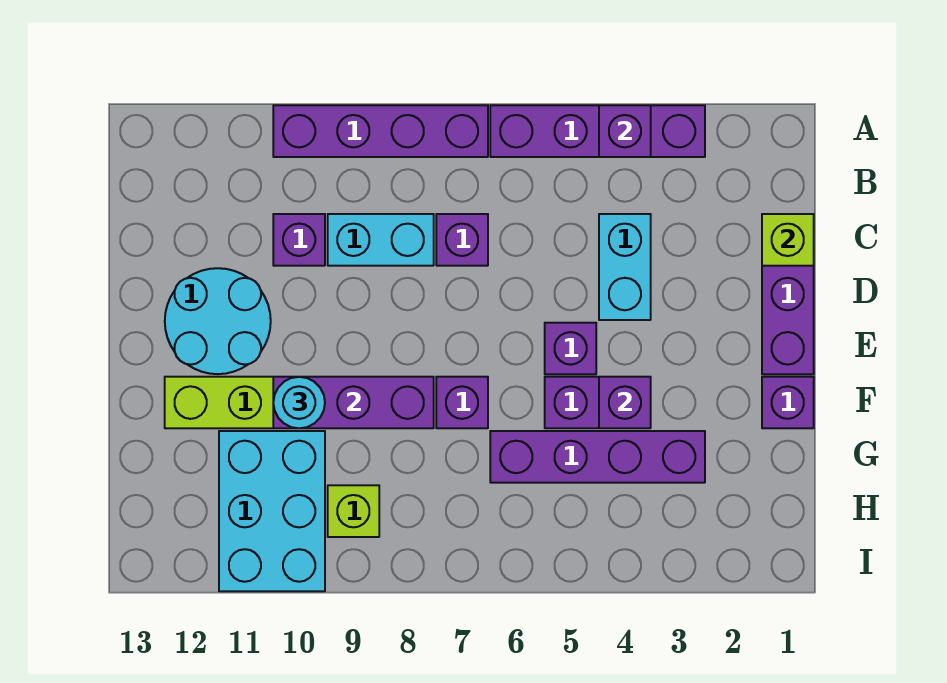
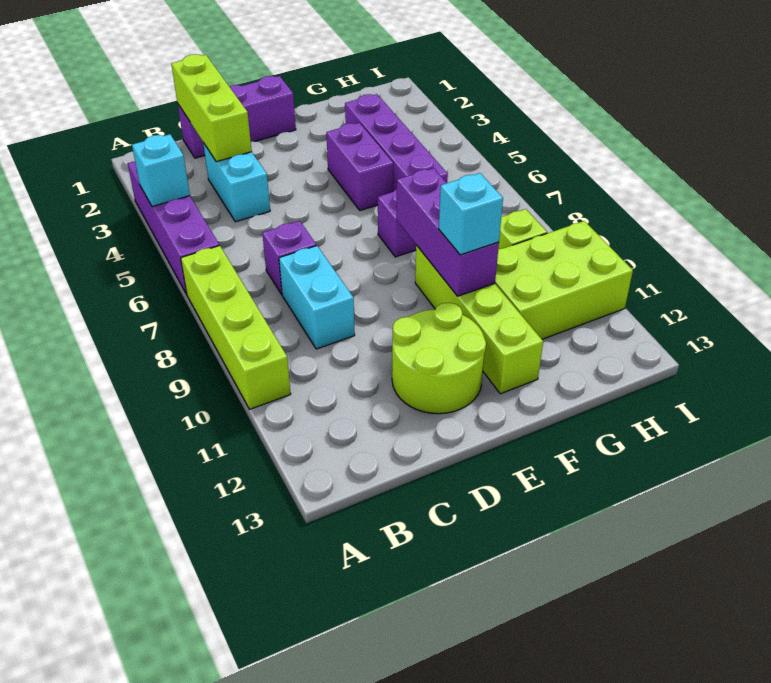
purple 1x1 brick [599,105,651,157] -> cyan 1x1 brick [132,134,190,207]
purple 1x4 brick [273,105,488,157] -> lime 1x4 brick [181,246,291,409]
lime 1x1 brick [762,214,814,266] -> lime 1x3 brick [171,54,252,162]
cyan 1x2 brick [599,214,651,320] -> cyan 1x2 brick turned to [203,143,270,222]
purple 1x1 brick [273,214,325,266] -> none
cyan 2x2 round brick [165,268,271,374] -> lime 2x2 round brick [392,303,486,414]
purple 1x1 brick [545,323,596,374] -> none
purple 1x1 brick [762,377,814,428] -> none
purple 1x1 brick [599,377,651,428] -> none
cyan 1x1 round brick [273,377,325,428] -> cyan 1x1 brick [439,173,503,255]
cyan 2x3 brick [219,431,325,591] -> lime 2x3 brick [495,221,633,339]

